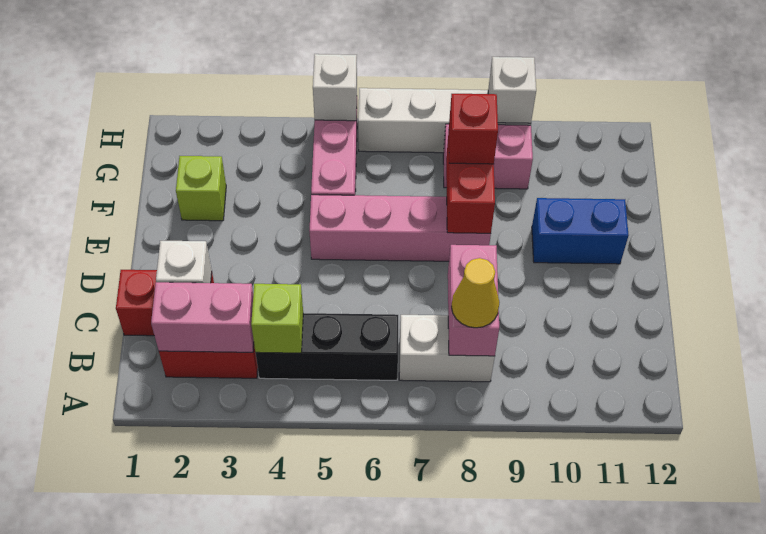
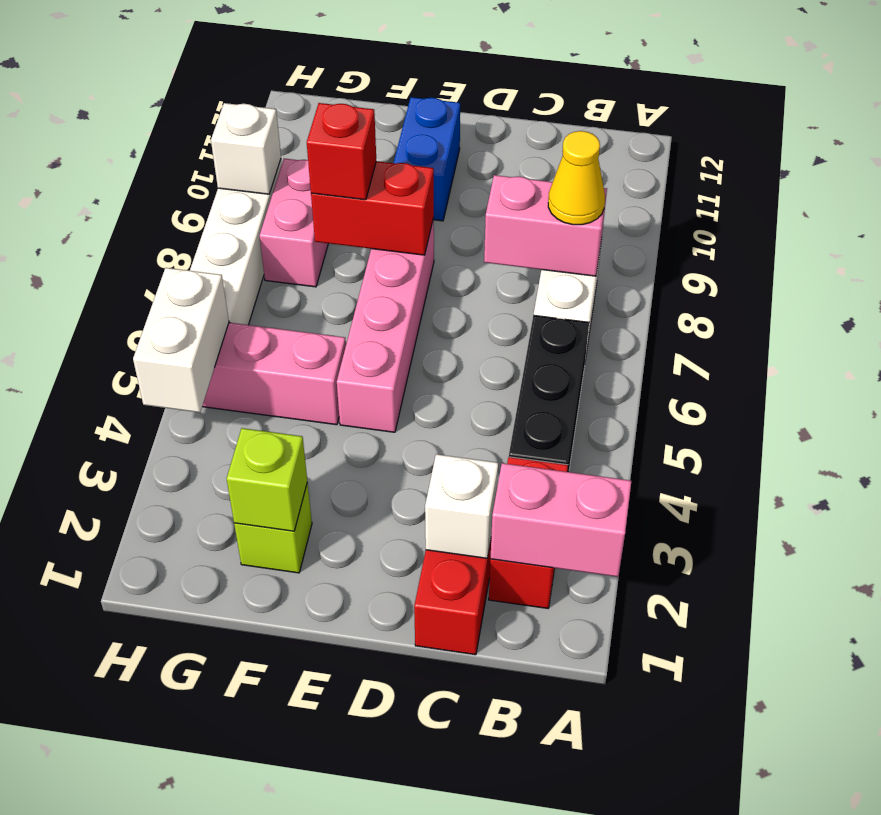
pink 1x2 brick [151,282,254,352] -> pink 1x2 brick turned to [490,463,631,577]
lime 1x1 brick [251,284,303,353] -> lime 1x1 brick moved to [227,428,307,531]
white 1x1 brick [313,54,357,121] -> white 1x2 brick [133,268,229,413]

